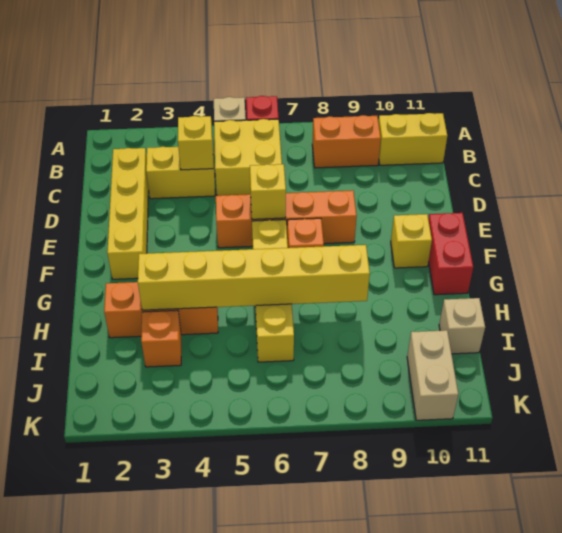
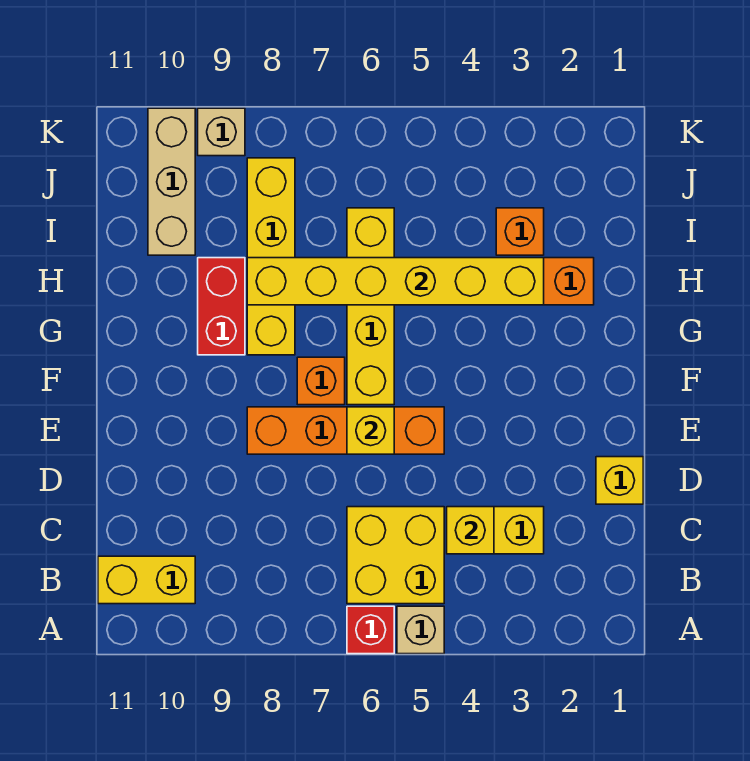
orange 1x2 brick [312,115,381,168] -> none
yellow 1x4 brick [107,148,149,279] -> yellow 1x4 brick moved to [247,158,295,355]
yellow 1x1 brick [391,214,432,268] -> yellow 1x1 brick moved to [596,457,643,504]
red 1x2 brick [428,213,473,295] -> red 1x2 brick moved to [198,258,245,355]
tan 1x1 brick [439,298,485,354] -> tan 1x1 brick moved to [198,108,245,156]
tan 1x2 brick [407,330,458,420] -> tan 1x3 brick [148,108,195,255]

